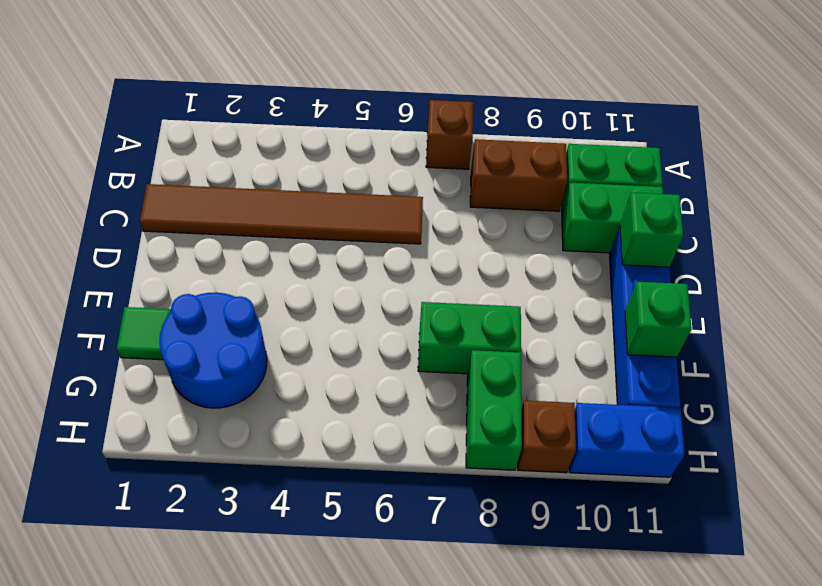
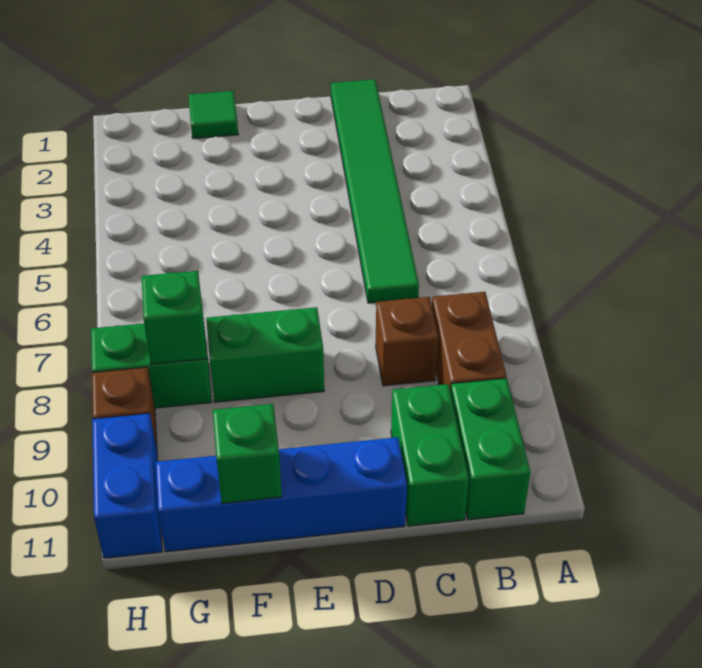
brown 1x1 brick [426,100,473,169] -> brown 1x1 brick moved to [376,297,438,386]
brown 1x6 tile [140,184,423,244] -> green 1x6 tile [331,79,419,303]
green 1x1 brick [620,193,683,267] -> green 1x1 brick moved to [142,271,207,364]
blue 2x2 round brick [159,293,267,408] -> none
green 1x2 brick [418,302,521,374] -> green 1x2 brick turned to [206,307,324,402]

